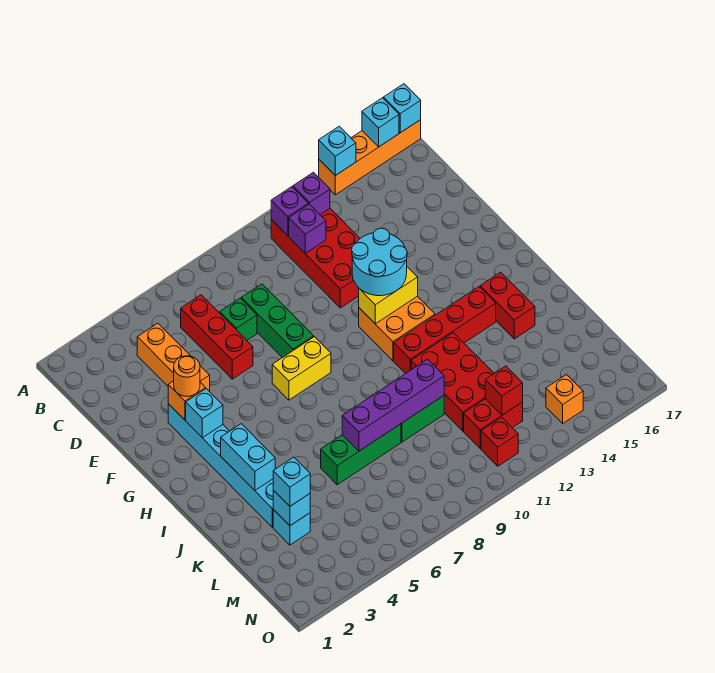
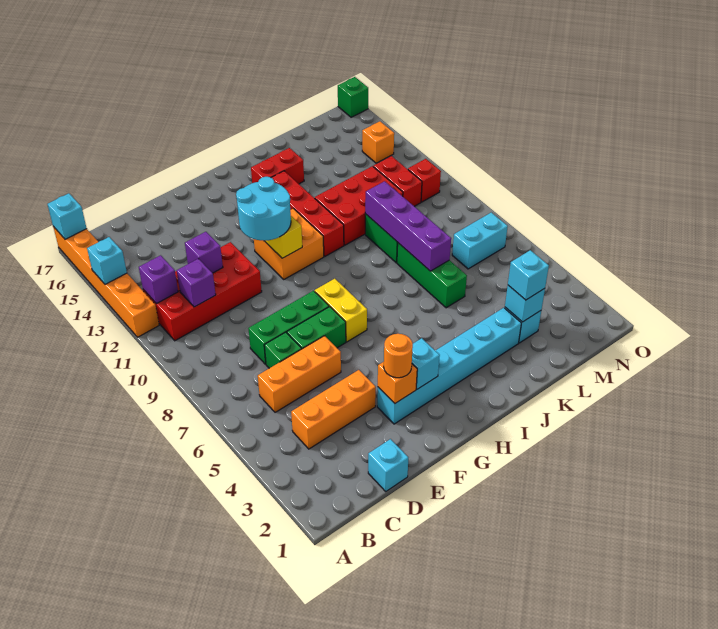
orange 1x4 brick [319,120,421,195] -> orange 1x6 brick [53,227,159,337]
cyan 1x1 brick [362,98,399,147] -> cyan 1x1 brick moved to [368,439,408,491]
purple 1x1 brick [271,187,309,236] -> purple 1x1 brick moved to [185,232,223,273]
red 1x3 brick [181,295,253,379] -> orange 1x3 brick [258,336,341,412]
none -> green 1x2 brick [287,307,346,349]
cyan 1x2 brick [221,424,275,490] -> cyan 1x2 brick moved to [452,212,508,269]
red 1x1 brick [485,366,523,415] -> none
none -> green 1x1 brick [338,77,368,117]

